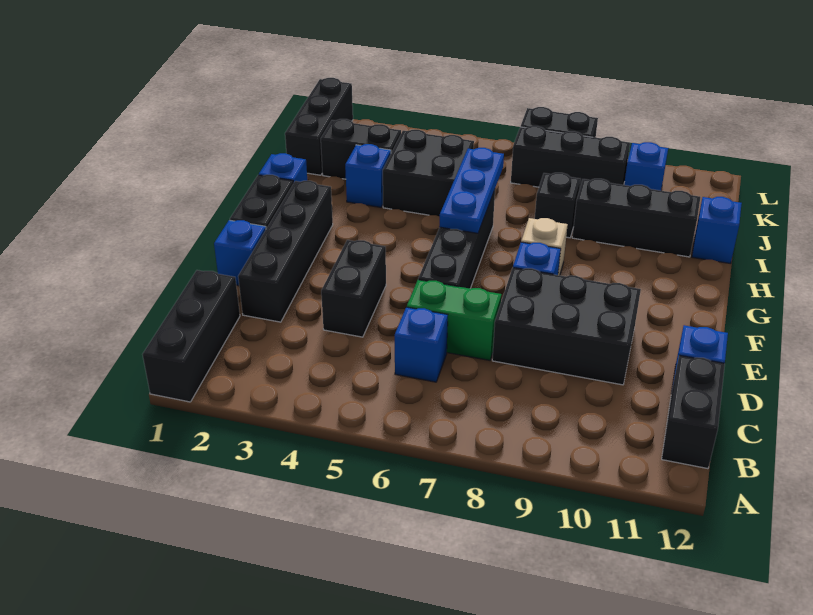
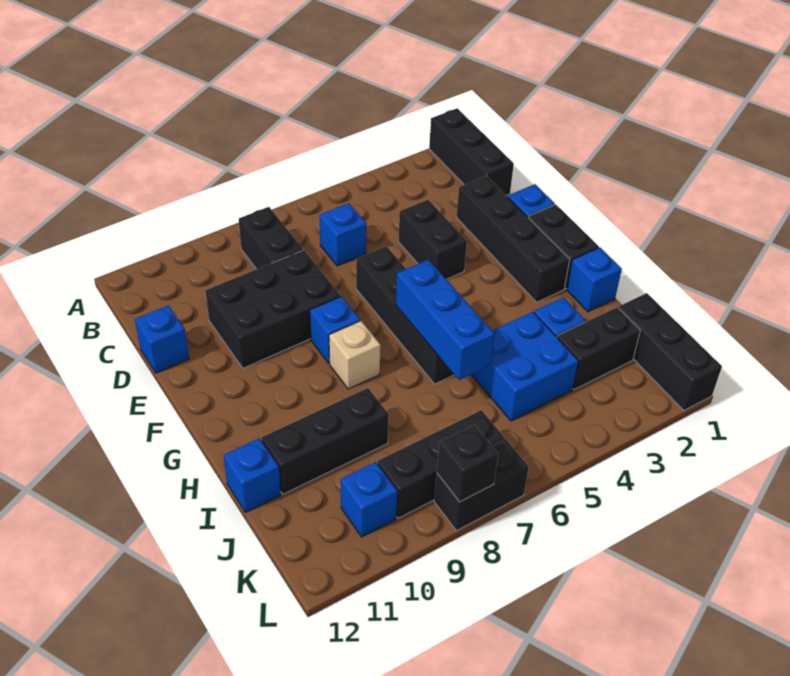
black 1x2 brick [662,355,725,469] -> black 1x2 brick moved to [239,207,303,269]
green 1x2 brick [407,280,502,360] -> none
blue 1x3 plate [439,148,504,233] -> blue 1x3 brick [396,260,495,380]
black 2x2 brick [383,130,474,217] -> blue 2x2 brick [471,312,579,421]
black 1x1 brick [535,173,581,238] -> black 1x1 brick moved to [437,425,498,502]

